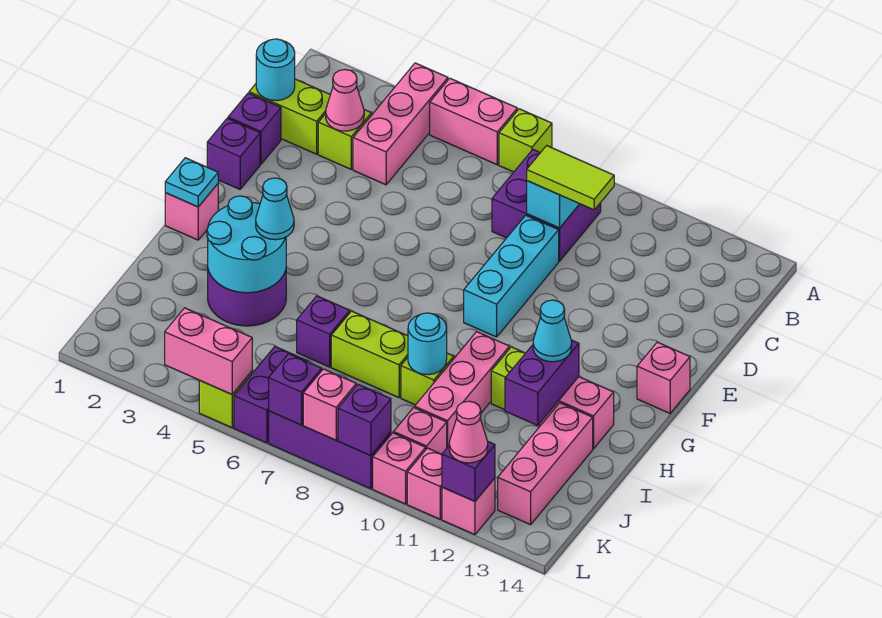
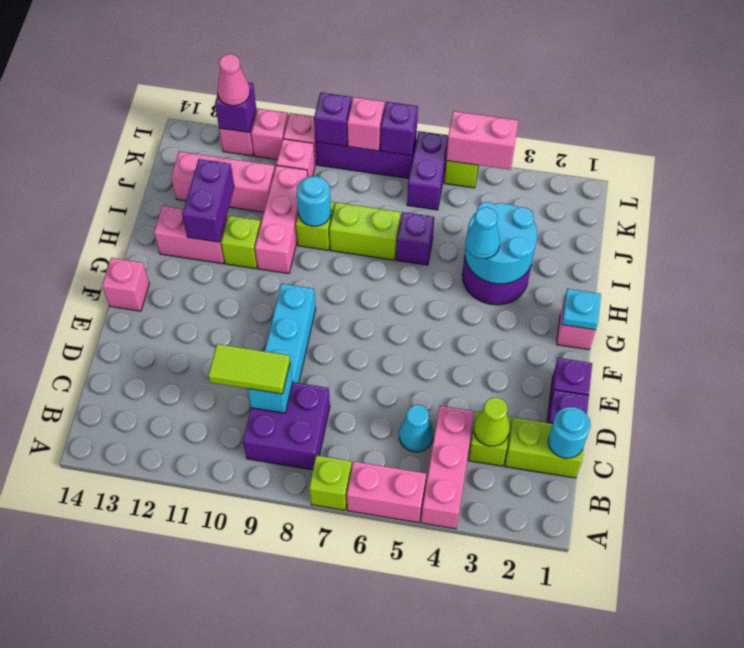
pink 1x1 cone [326,70,364,131] -> lime 1x1 cone [474,397,510,446]
cyan 1x1 cone [533,300,572,362] -> cyan 1x1 cone moved to [399,405,434,452]
pink 1x3 brick [498,403,593,525] -> pink 1x3 brick turned to [171,151,275,212]

